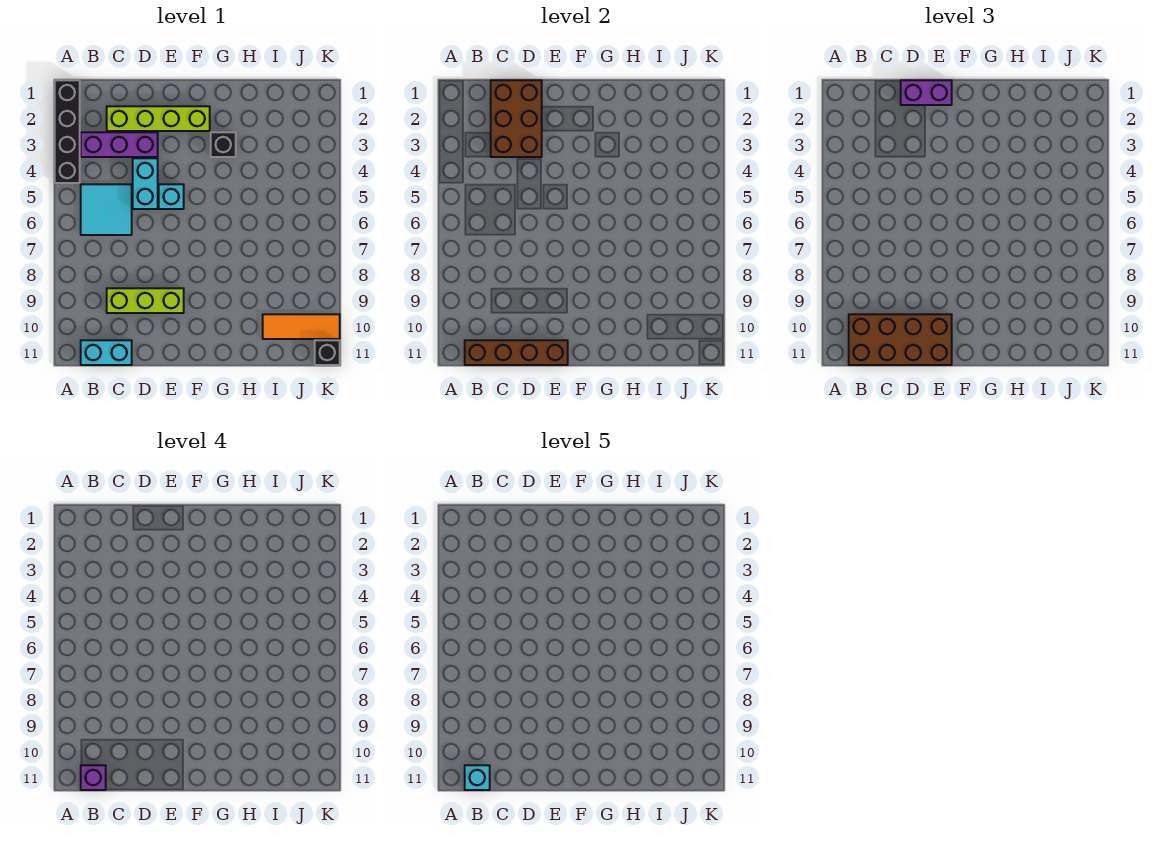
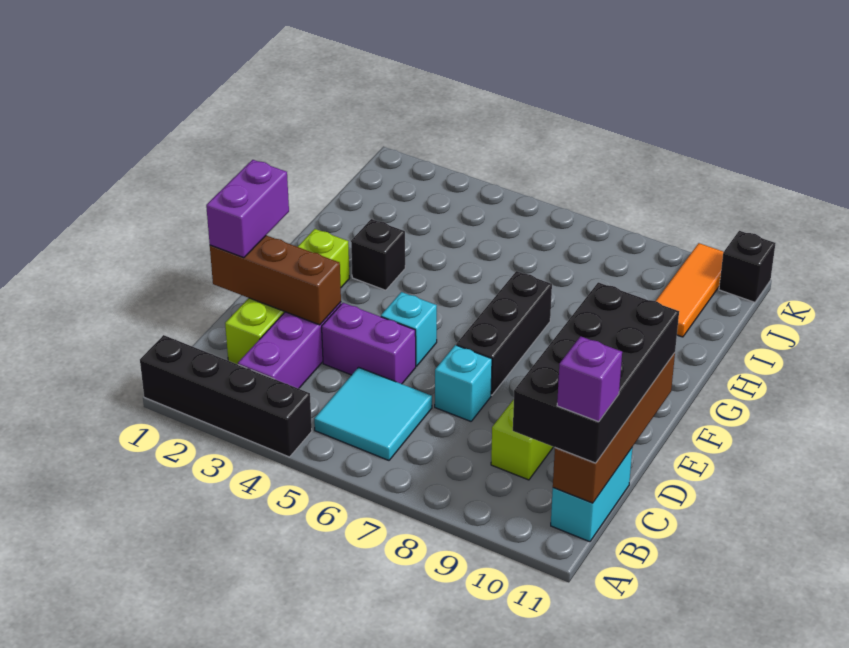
brown 2x4 brick [849,314,952,365] -> black 2x4 brick [513,282,679,463]
cyan 1x1 brick [465,765,490,790] -> cyan 1x1 brick moved to [435,345,492,421]
brown 2x3 brick [491,80,542,157] -> brown 1x3 brick [210,235,341,325]
cyan 1x2 brick [133,158,158,209] -> purple 1x2 brick [322,303,416,384]
none -> black 1x3 brick [456,271,552,395]

